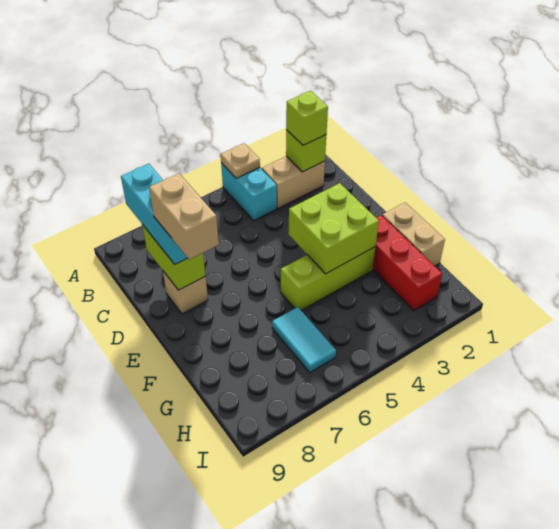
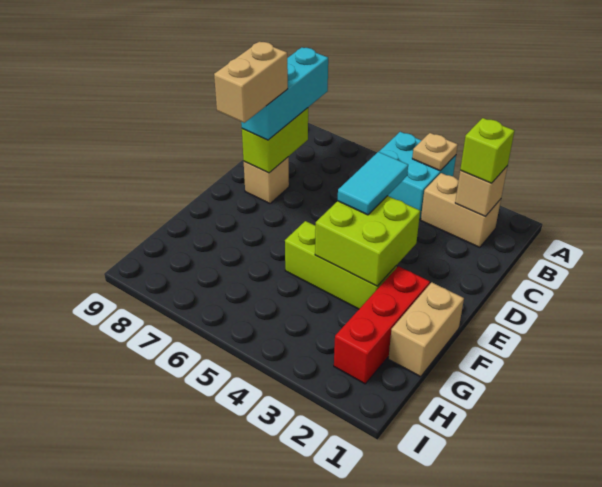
cyan 1x2 brick [221,163,277,221] -> cyan 2x2 brick [379,132,456,220]
lime 1x1 brick [286,130,326,172] -> tan 1x1 brick [455,166,508,216]
cyan 1x2 tile [272,307,336,373] -> cyan 1x2 tile moved to [338,152,408,215]

